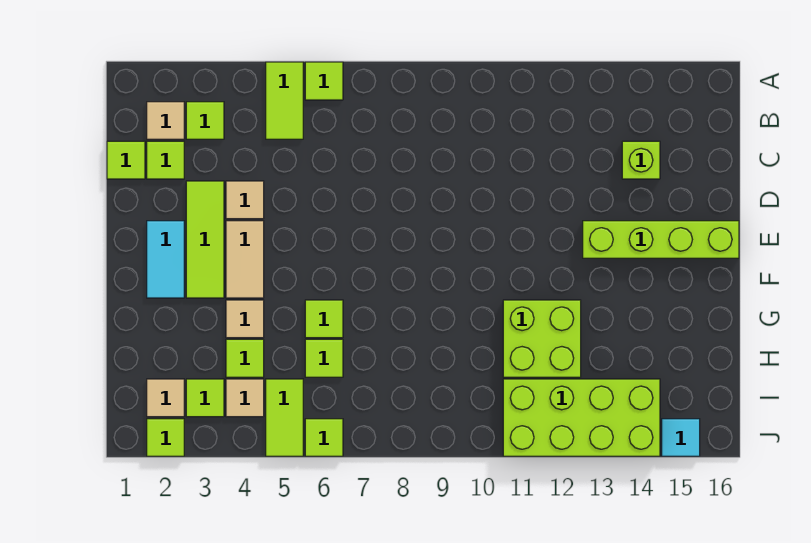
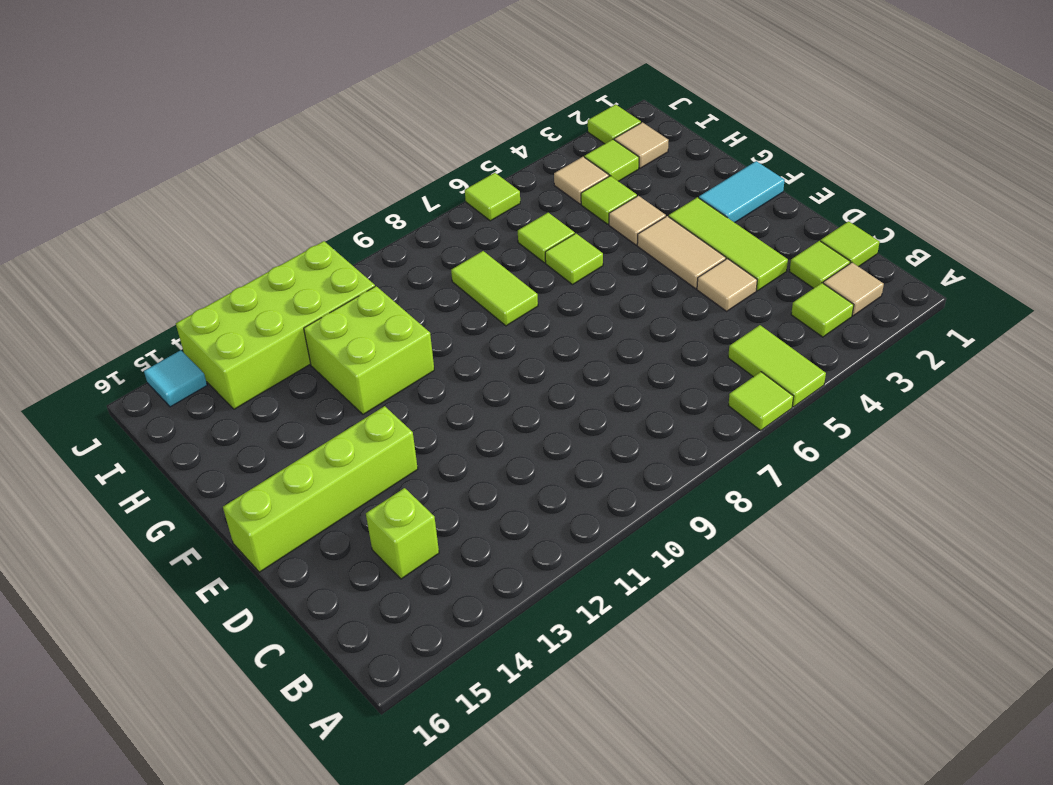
cyan 1x2 tile [147,221,184,298] -> cyan 1x2 tile turned to [699,161,785,223]
lime 1x2 tile [266,379,303,456] -> lime 1x2 tile moved to [451,251,538,326]

